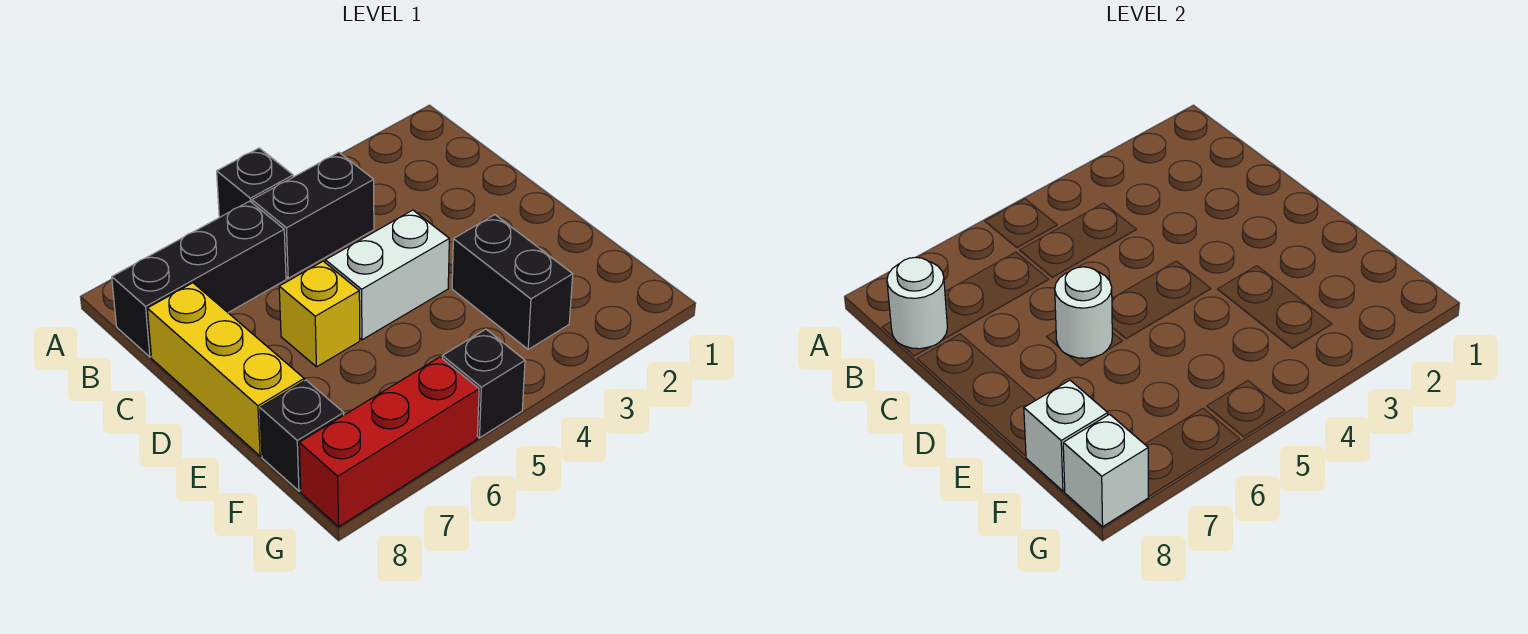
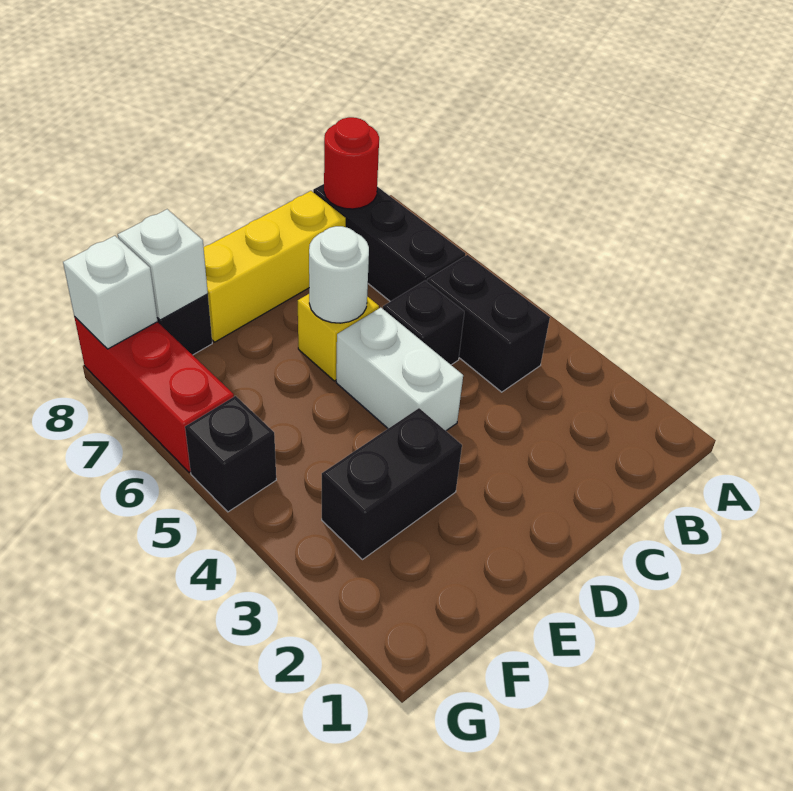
black 1x1 brick [217,148,293,217] -> black 1x1 brick moved to [383,281,464,365]
white 1x1 round brick [887,257,947,349] -> red 1x1 round brick [324,117,379,209]

